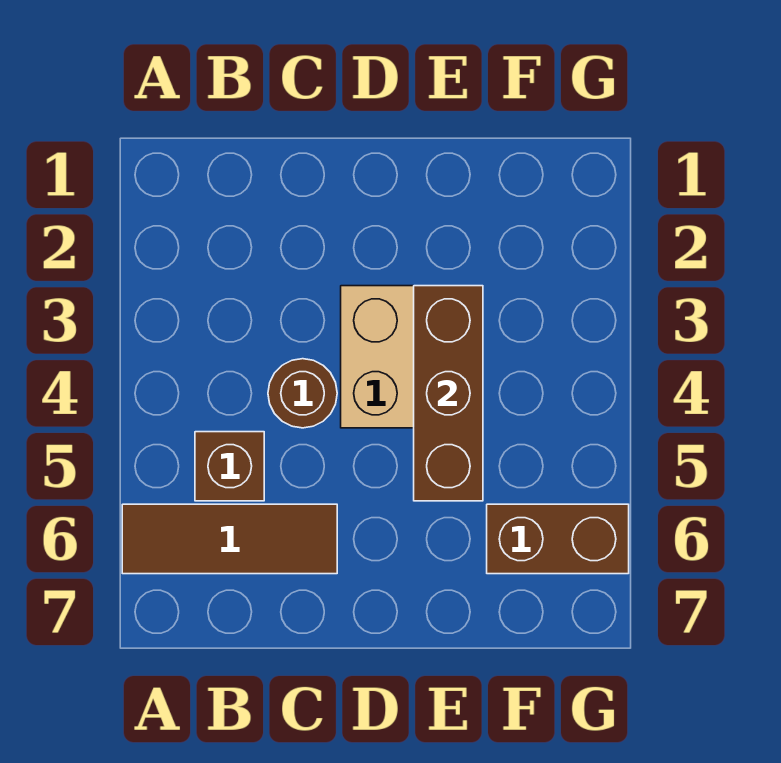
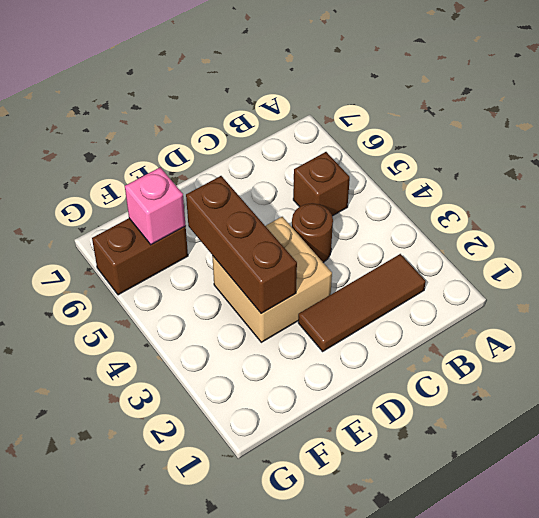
brown 1x3 tile [122,504,337,574] -> brown 1x3 tile moved to [298,254,426,351]
none -> pink 1x1 brick [125,167,186,245]

